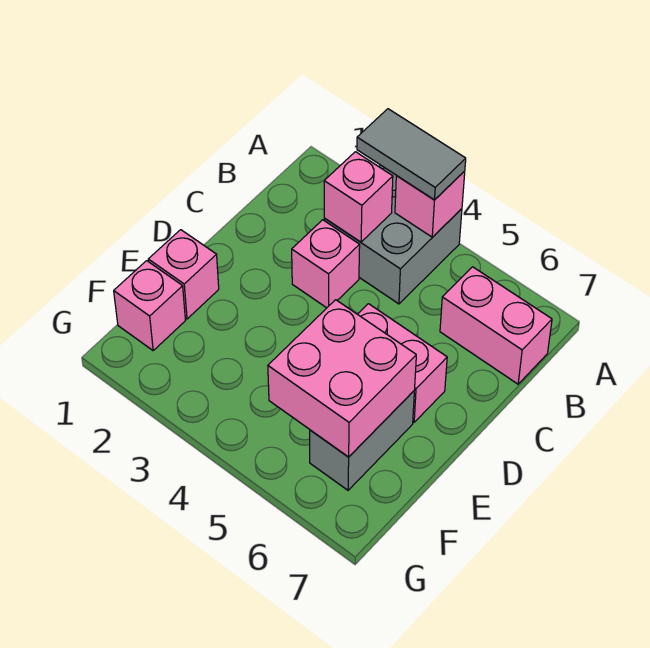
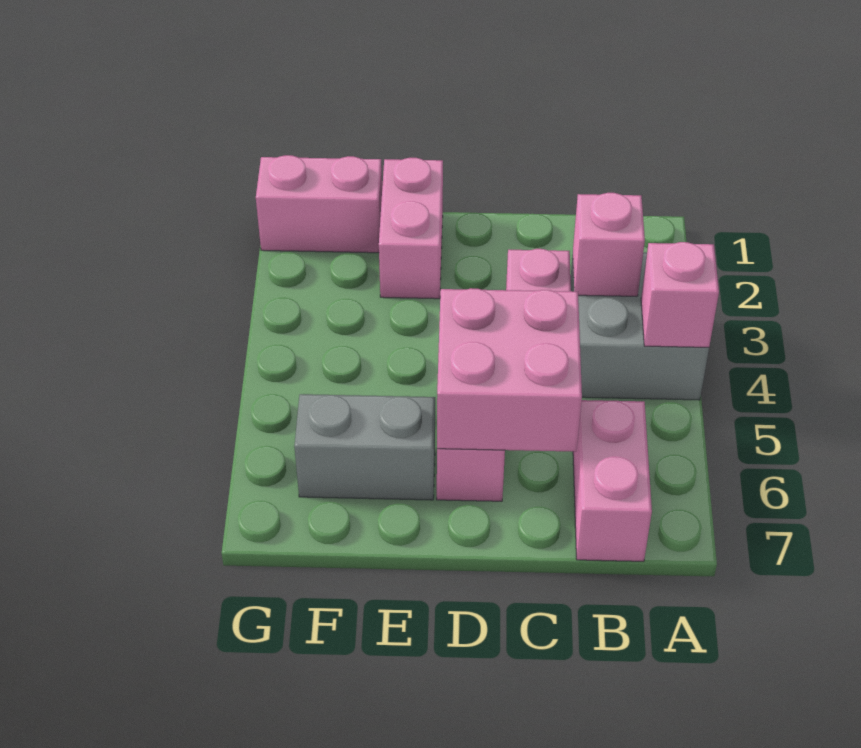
grey 1x2 tile [357,109,466,200] -> none
pink 1x1 brick [148,230,219,319] -> pink 1x2 brick [379,158,443,299]
pink 2x2 brick [268,300,416,457] -> pink 2x2 brick moved to [437,288,582,452]
pink 1x1 brick [114,261,185,350] -> pink 1x2 brick [256,155,382,253]

